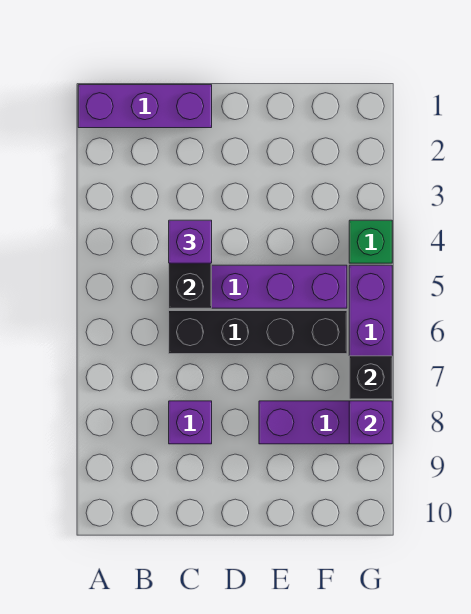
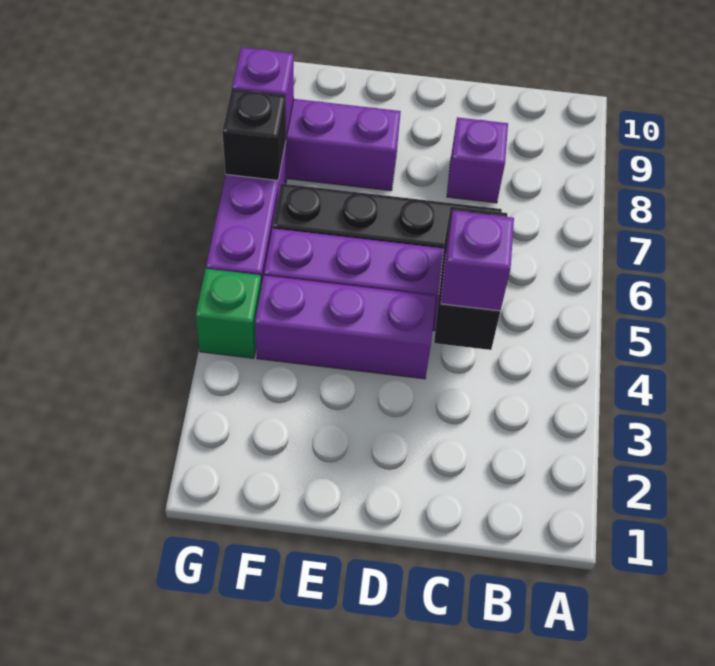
purple 1x3 brick [78,85,212,128] -> purple 1x3 brick moved to [255,276,436,379]

